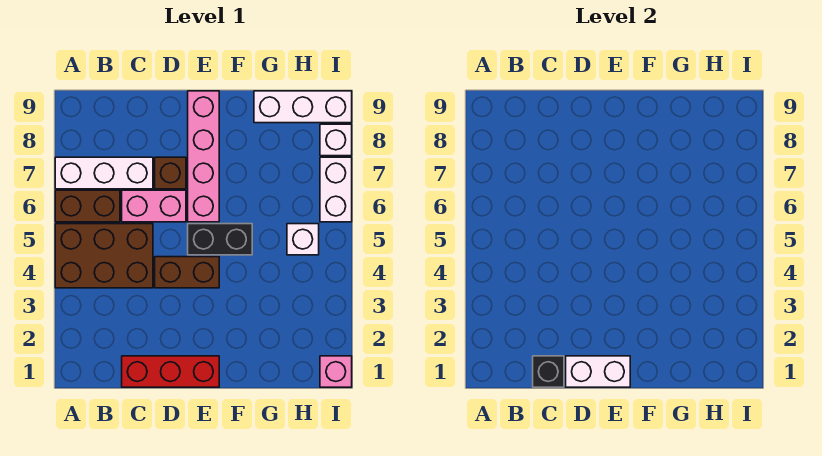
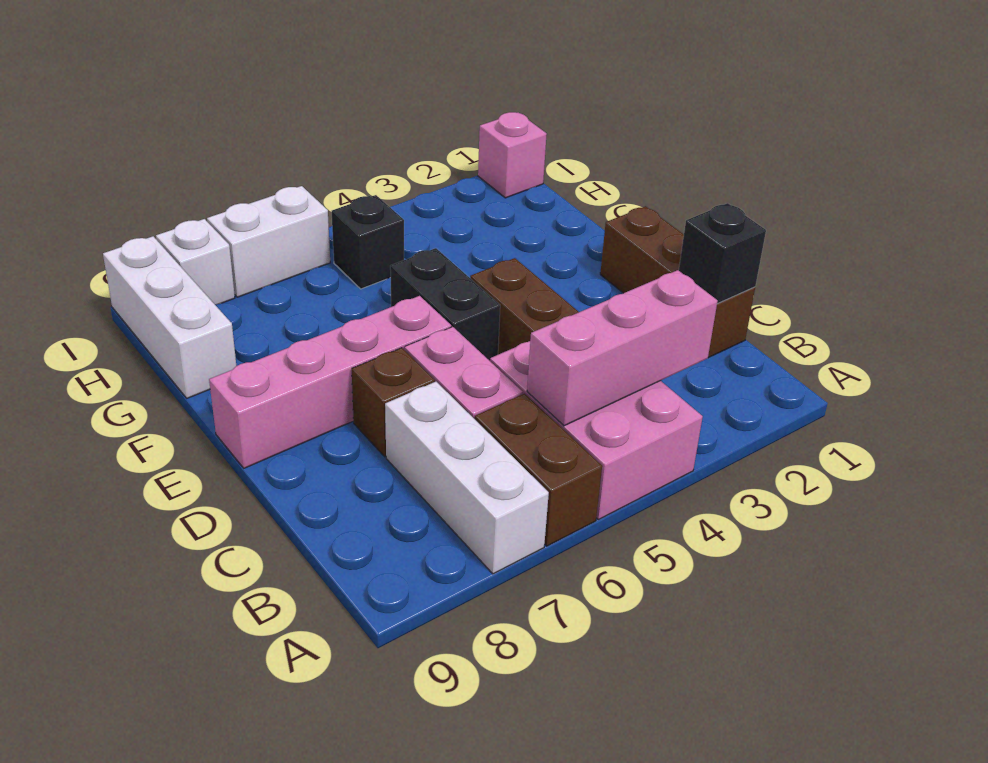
brown 2x3 brick [55,224,153,288] -> pink 2x3 brick [490,341,703,520]
none -> pink 1x3 brick [527,270,718,426]
red 1x3 brick [122,356,219,387] -> brown 1x3 brick [600,206,755,358]
white 1x2 brick [566,356,630,387] -> none
white 1x1 brick [287,224,319,255] -> black 1x1 brick [332,195,404,289]

